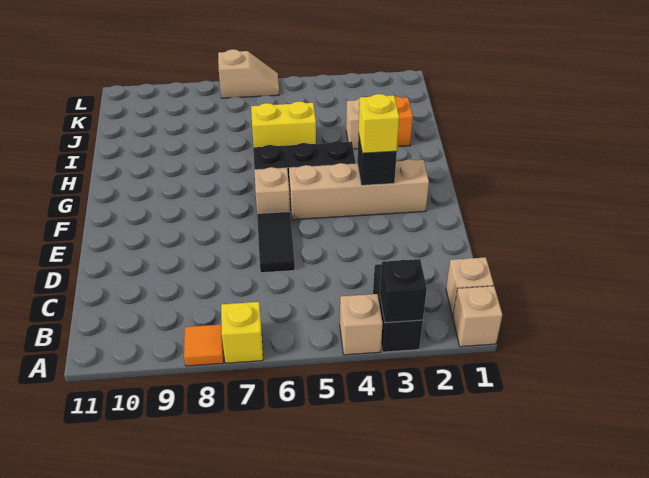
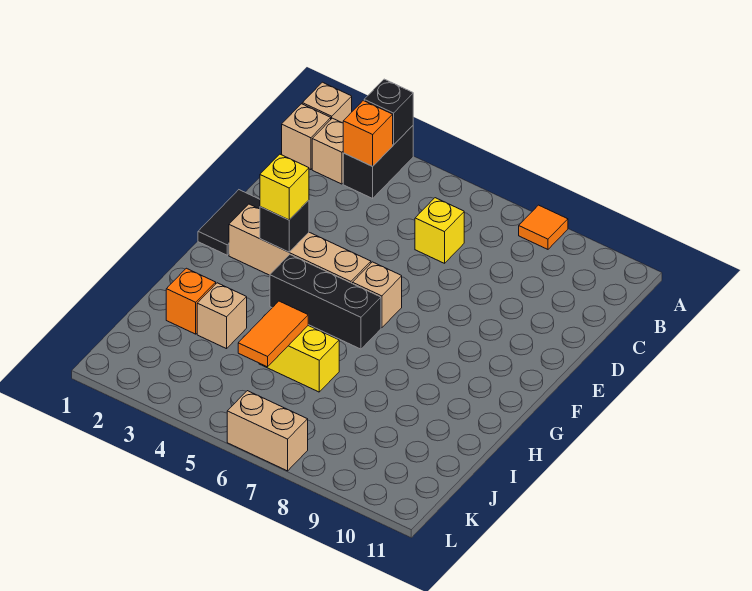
tan 1x1 brick [340,294,383,355] -> tan 1x1 brick moved to [312,118,343,184]
yellow 1x1 brick [221,302,263,363] -> yellow 1x1 brick moved to [415,198,464,263]
none -> orange 1x1 brick [343,101,393,166]
black 1x2 tile [257,212,295,273] -> black 1x2 tile moved to [198,190,260,255]
none -> orange 1x2 tile [238,301,308,367]
tan 1x2 slope [218,49,279,98] -> tan 1x2 brick [227,391,308,471]

